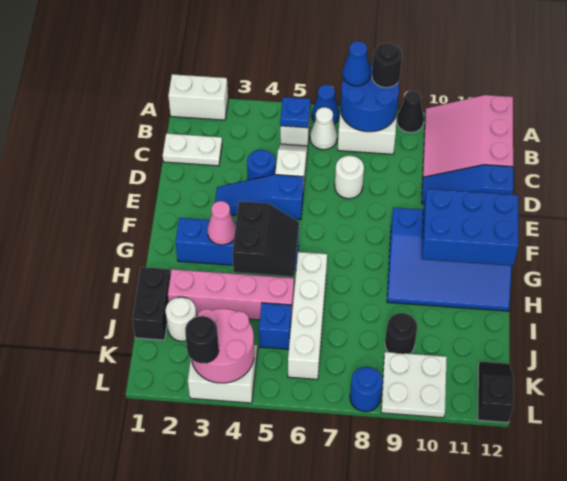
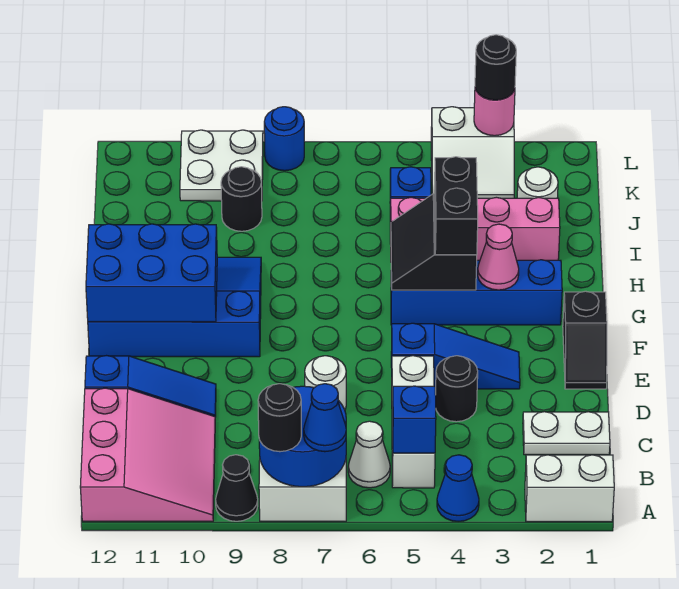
blue 1x1 cone [312,85,339,124] -> blue 1x1 cone moved to [437,455,479,522]
blue 1x1 plate [280,97,310,128] -> blue 1x1 brick [392,386,436,453]
blue 1x1 round brick [247,150,275,180] -> black 1x1 round brick [436,356,478,422]
white 1x4 brick [288,252,327,379] -> none
black 1x2 brick [132,267,171,340] -> black 1x2 brick moved to [434,157,478,255]
pink 2x2 round brick [192,309,254,383] -> pink 1x1 round brick [474,88,515,136]
black 1x2 slope [478,362,514,423] -> black 1x2 slope moved to [563,291,607,389]

